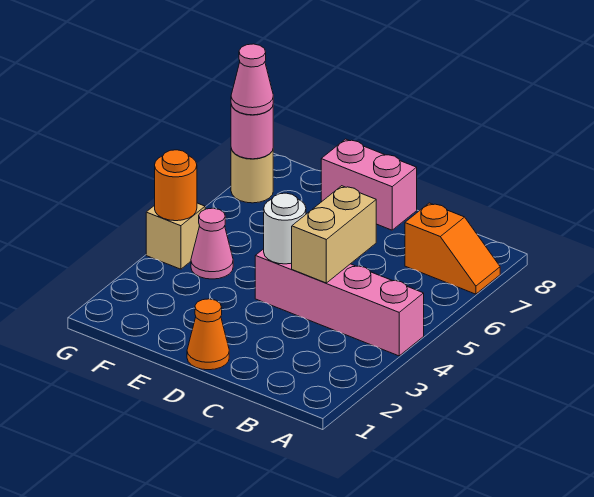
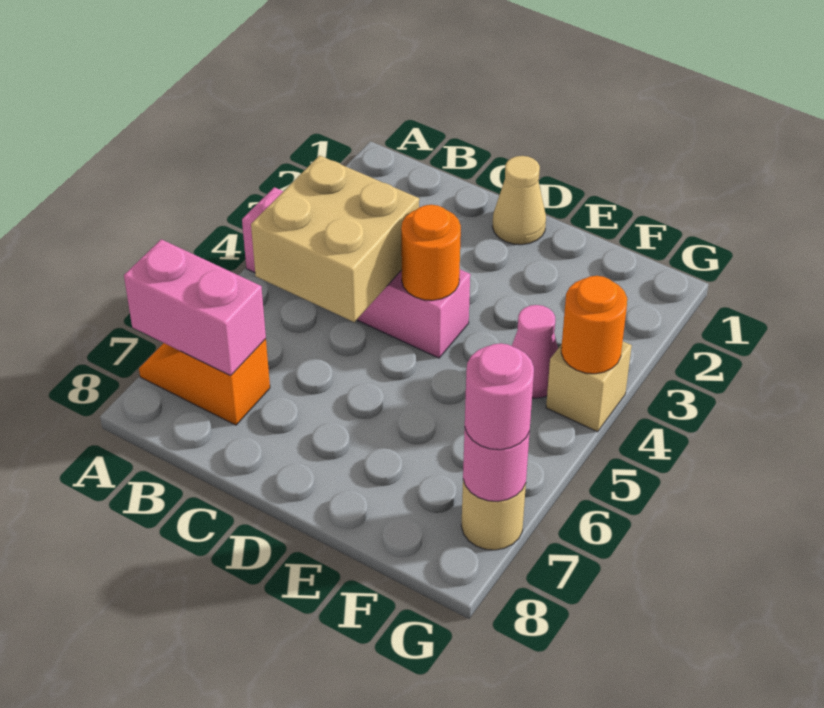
tan 1x2 brick [292,186,376,283] -> tan 2x2 brick [251,155,419,322]
orange 1x1 cone [187,299,229,370] -> tan 1x1 cone [492,156,546,245]
white 1x1 round brick [264,193,306,264] -> orange 1x1 round brick [401,205,461,300]
pink 1x2 brick [321,139,417,230] -> pink 1x2 brick moved to [124,239,266,376]
pink 1x1 cone [231,44,273,115] -> pink 1x1 round brick [465,343,534,450]

